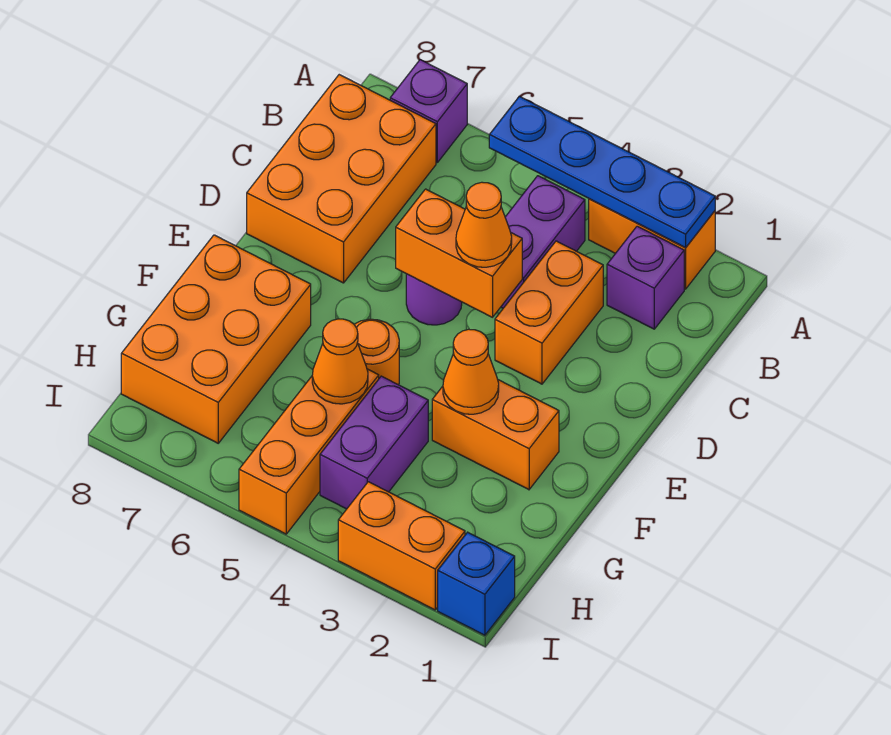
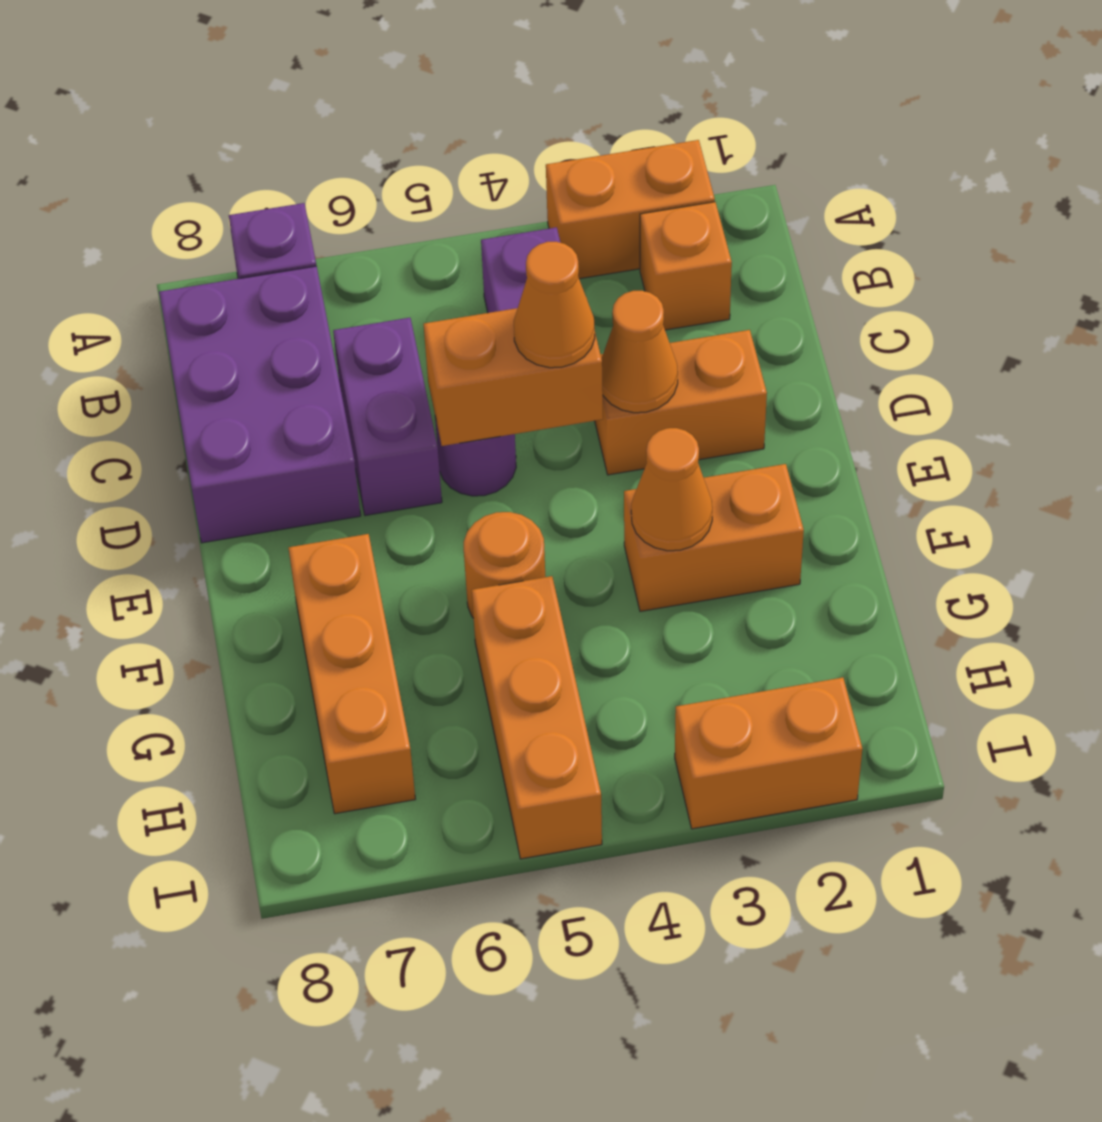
blue 1x4 plate [489,96,715,248] -> none
purple 1x1 brick [607,226,684,329] -> orange 1x1 brick [640,202,732,330]
orange 2x3 brick [247,75,436,283] -> purple 2x3 brick [159,266,361,543]
orange 1x2 brick [495,241,603,384] -> orange 1x2 brick turned to [595,330,767,475]
orange 2x3 brick [121,235,311,443] -> orange 1x3 brick [289,534,415,814]
purple 1x2 brick [320,376,428,509] -> purple 1x2 brick moved to [333,318,442,516]
orange 1x1 cone [312,319,368,404] -> orange 1x1 cone moved to [602,291,678,413]
blue 1x1 brick [438,532,515,635] -> none

